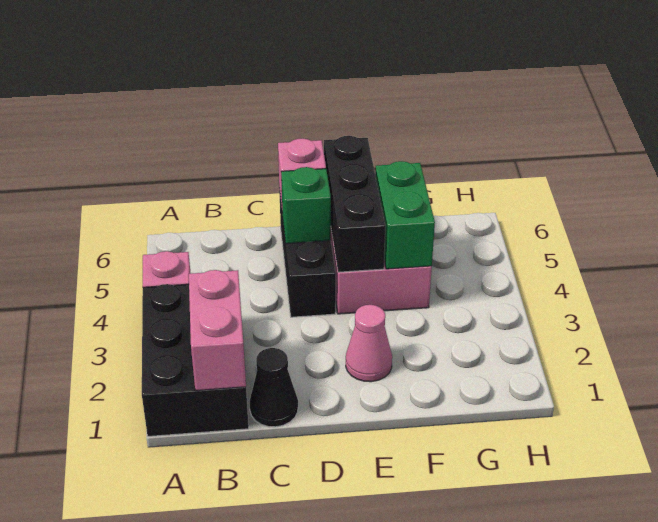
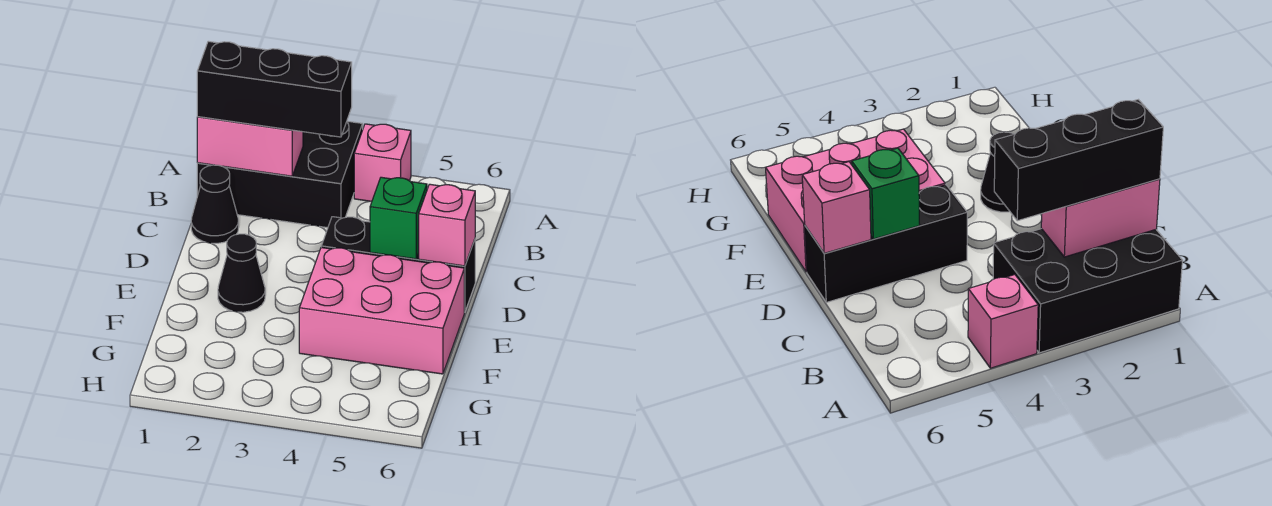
pink 1x1 cone [346,305,392,382] -> black 1x1 cone [218,234,265,312]
black 1x3 brick [324,136,385,272] -> black 1x3 brick moved to [197,41,352,137]
green 1x2 brick [375,161,435,269] -> none

